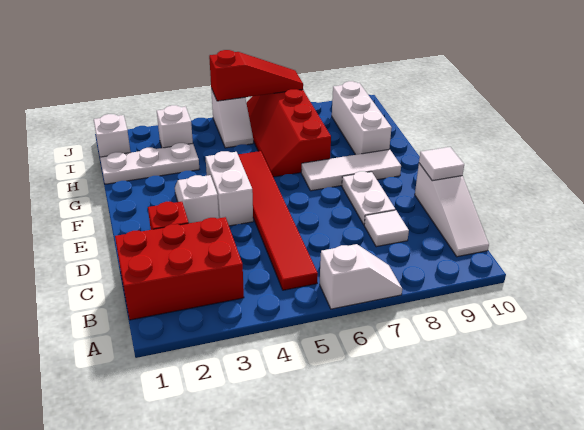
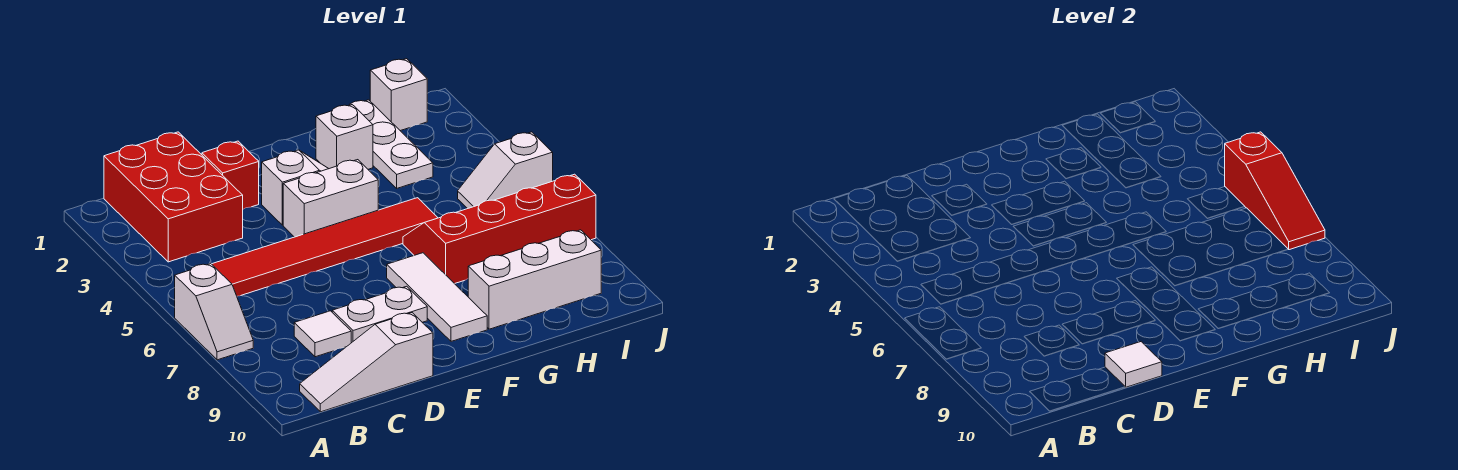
white 1x1 brick [157,105,193,148] -> white 1x1 brick moved to [316,105,373,169]

